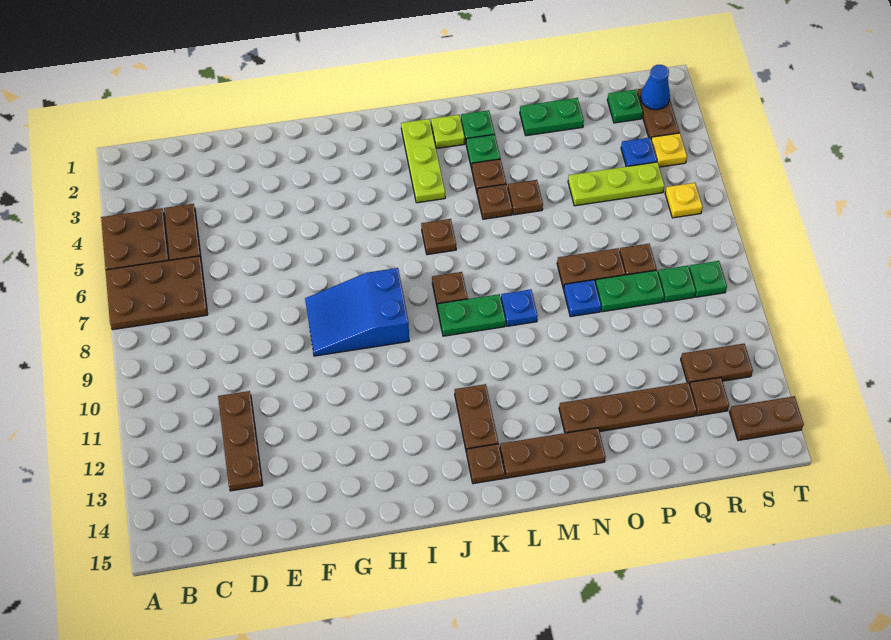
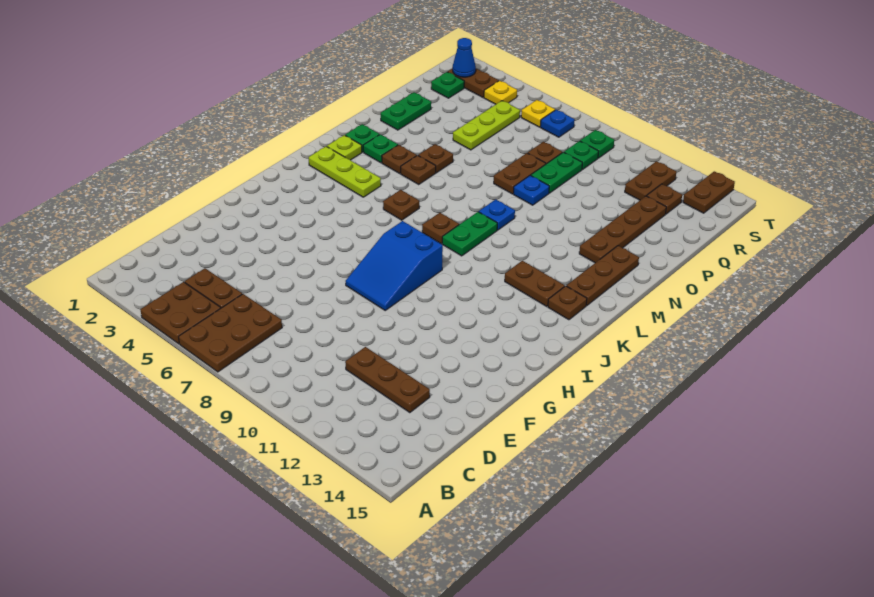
blue 1x1 plate [621,137,657,167] -> blue 1x1 plate moved to [540,110,575,137]

